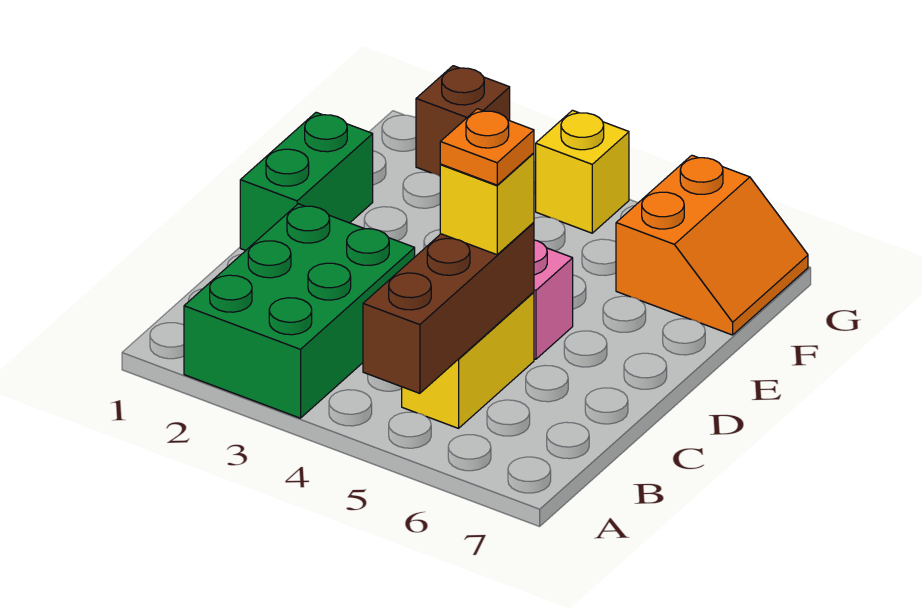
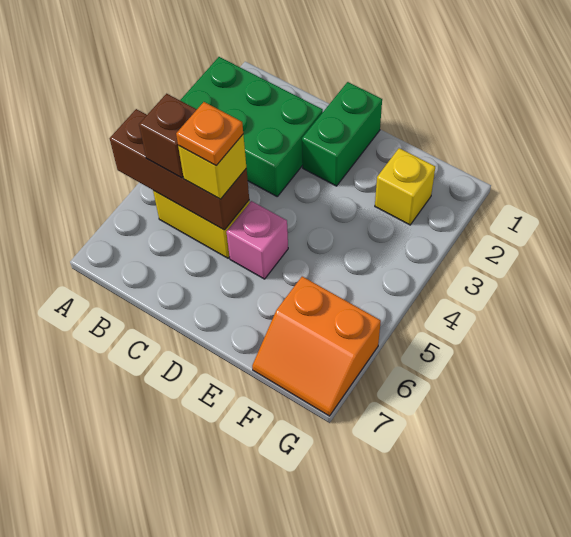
green 1x2 brick [240,112,373,250] -> green 1x2 brick turned to [302,82,382,186]
brown 1x1 brick [416,66,510,176] -> brown 1x1 brick moved to [139,94,197,178]
yellow 1x1 brick [536,110,629,233] -> yellow 1x1 brick moved to [375,148,435,225]

